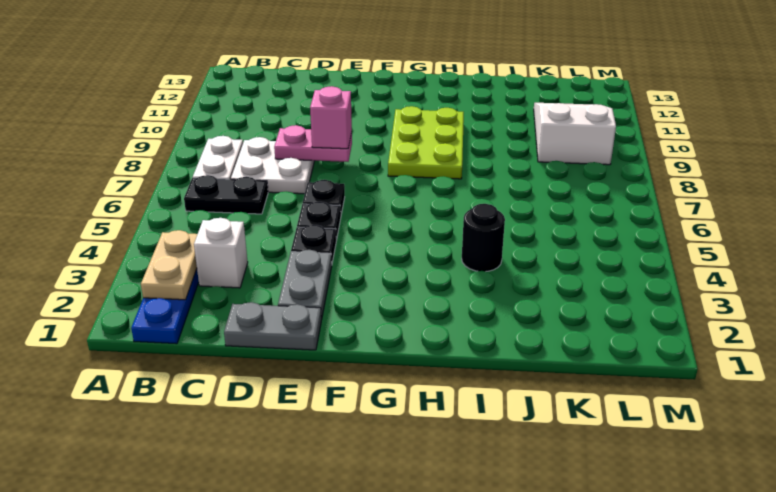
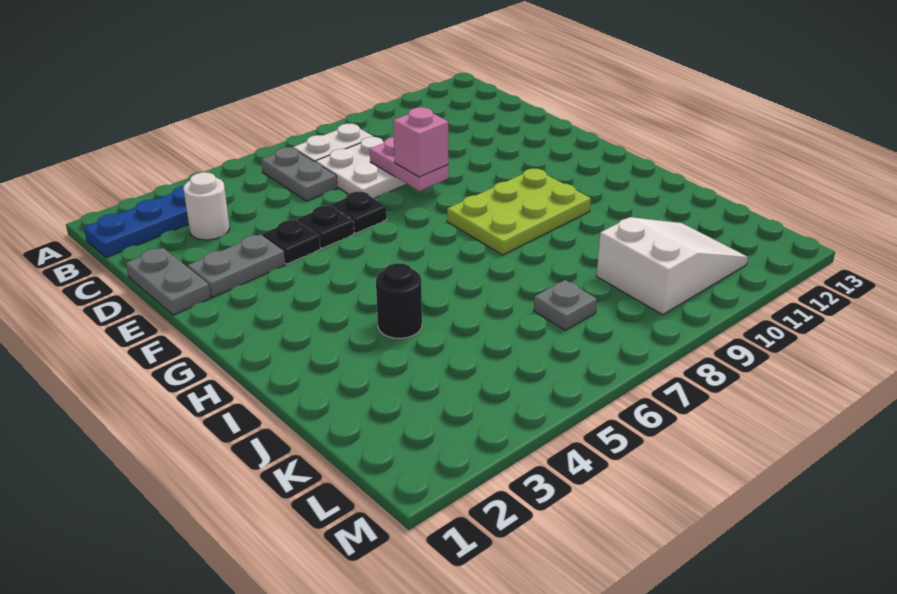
tan 1x2 plate [141,230,197,300] -> none
black 1x2 plate [184,175,268,214] -> grey 1x2 plate [261,147,337,201]
white 1x1 brick [194,218,248,288] -> white 1x1 round brick [183,172,230,240]
none -> grey 1x1 plate [534,280,597,330]

